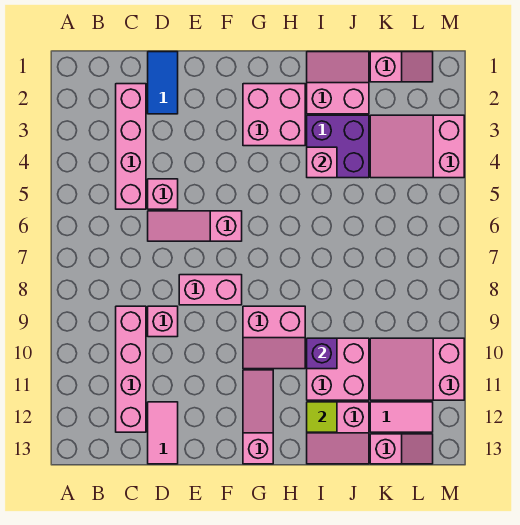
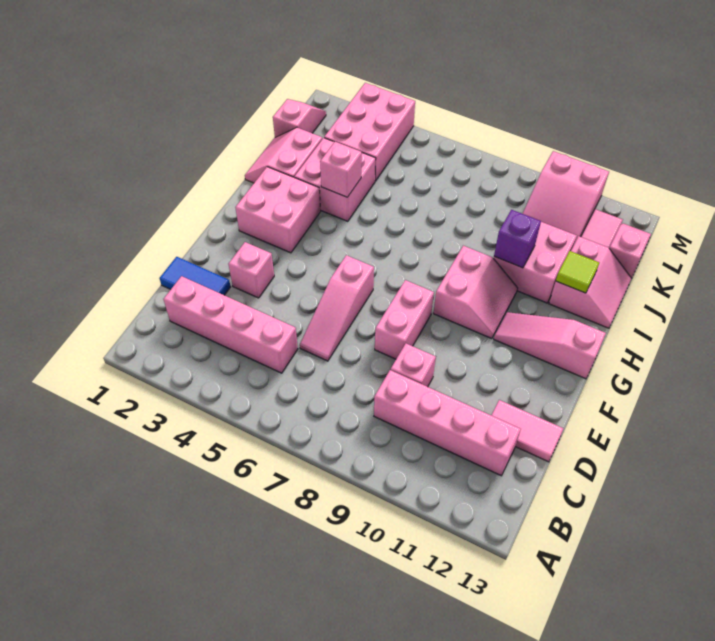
pink 1x1 brick [148,179,178,209] -> pink 1x1 brick moved to [228,242,274,298]
purple 2x2 brick [307,115,369,178] -> pink 2x2 brick [294,138,376,221]
pink 2x3 slope [370,115,464,178] -> pink 2x3 brick [324,83,415,181]

